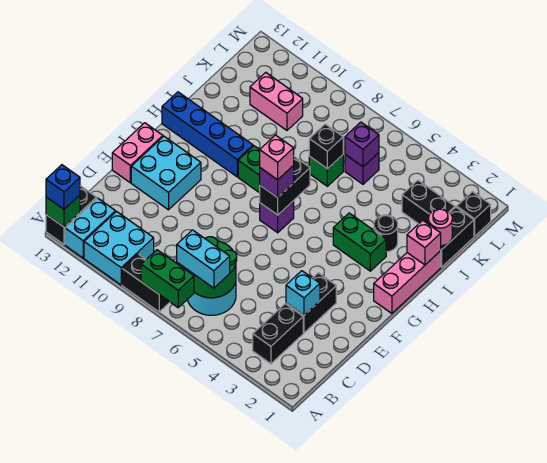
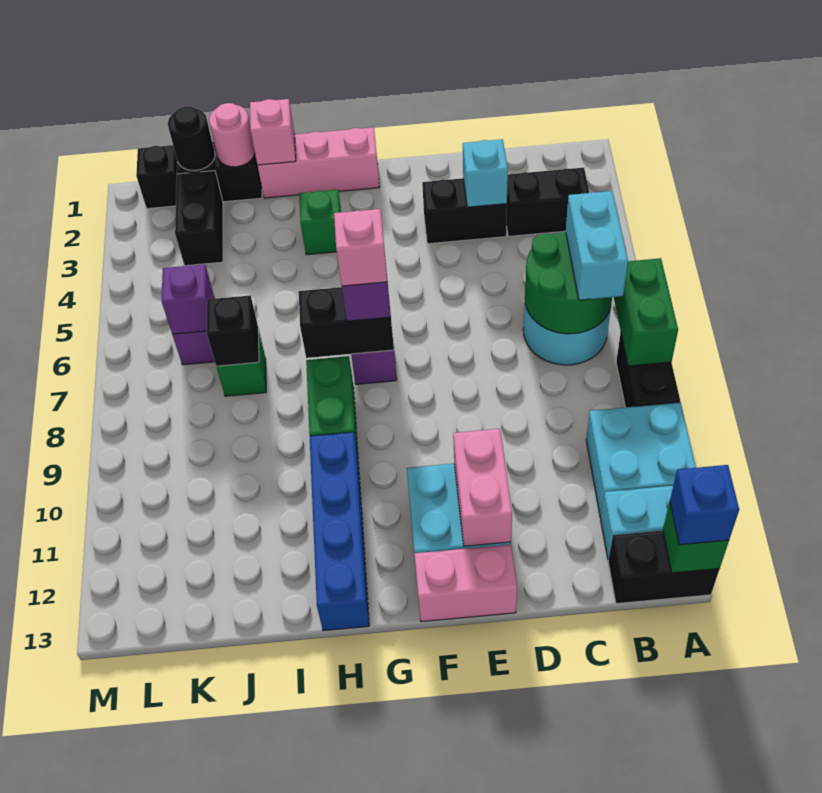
green 1x2 brick [333,213,386,271] -> green 1x1 brick [299,190,341,255]
black 1x1 round brick [374,215,398,252] -> black 1x1 round brick moved to [168,107,215,171]
pink 1x2 brick [250,72,303,130] -> pink 1x2 brick moved to [453,429,512,546]

